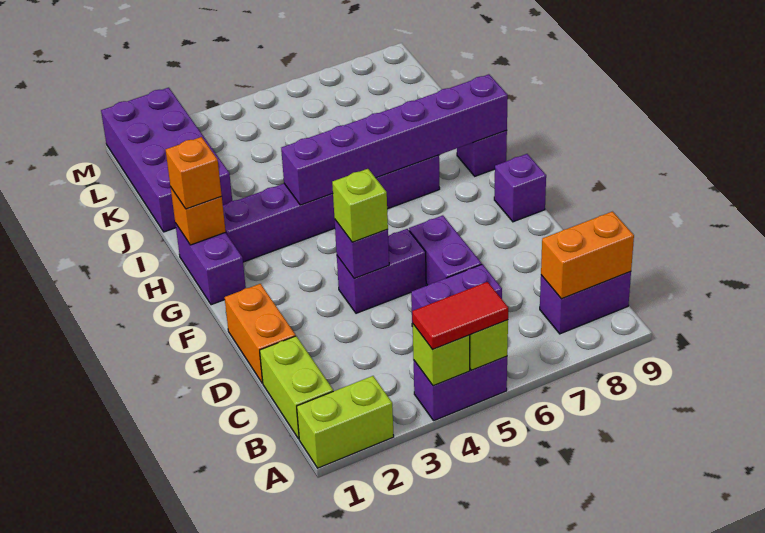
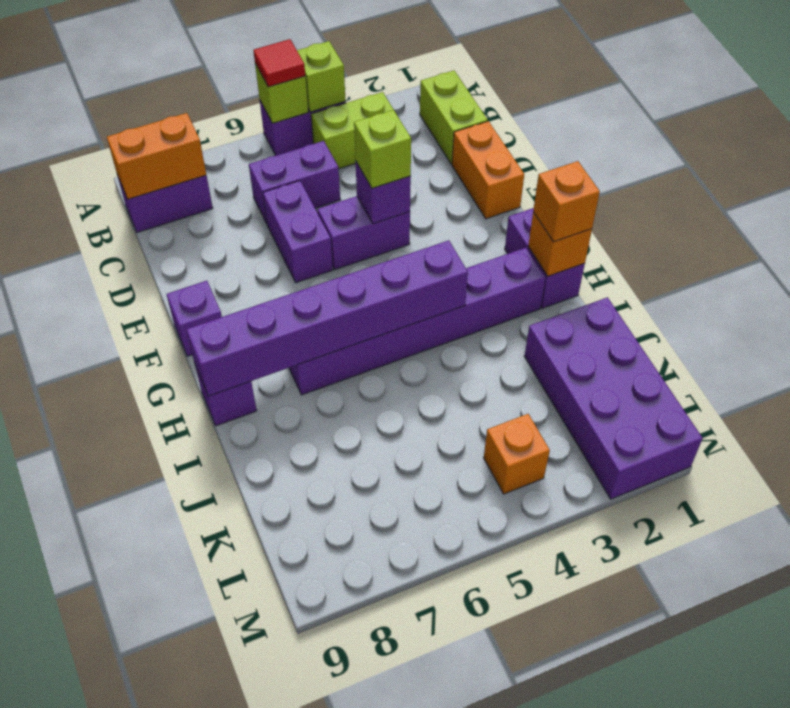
lime 1x2 brick [297,376,394,468] -> lime 1x2 brick moved to [311,92,394,169]
red 1x2 tile [412,282,508,350] -> red 1x1 tile [253,39,305,87]
none -> orange 1x1 brick [484,414,550,494]

